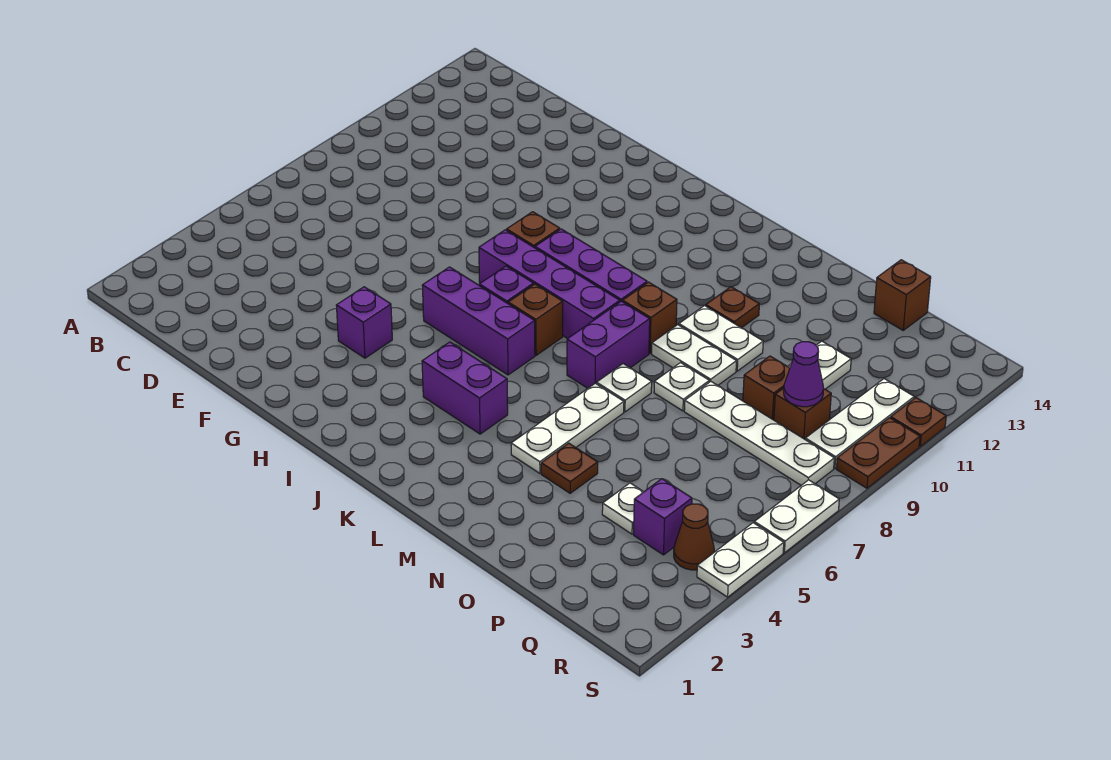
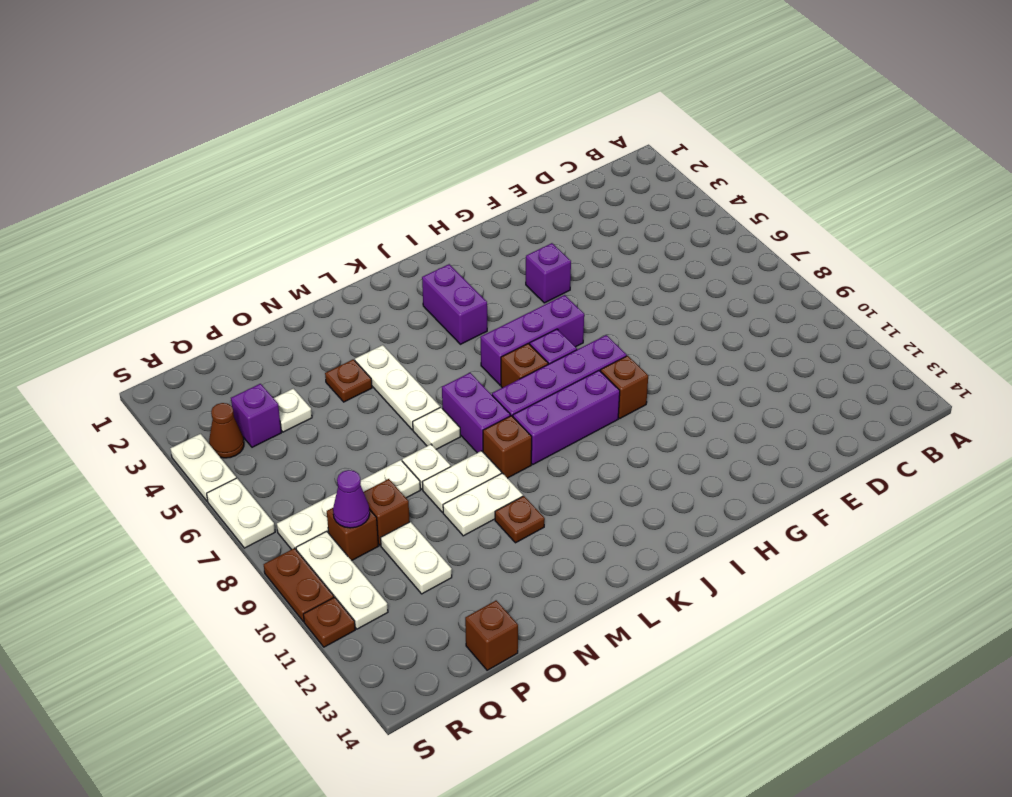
purple 1x2 brick [422,342,508,434] -> purple 1x2 brick turned to [422,264,487,344]

